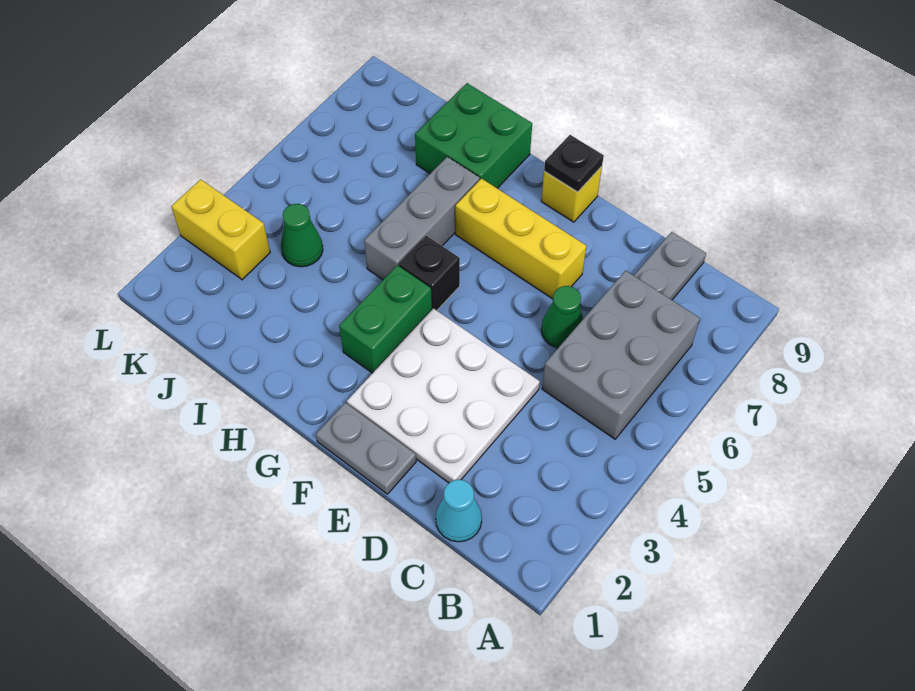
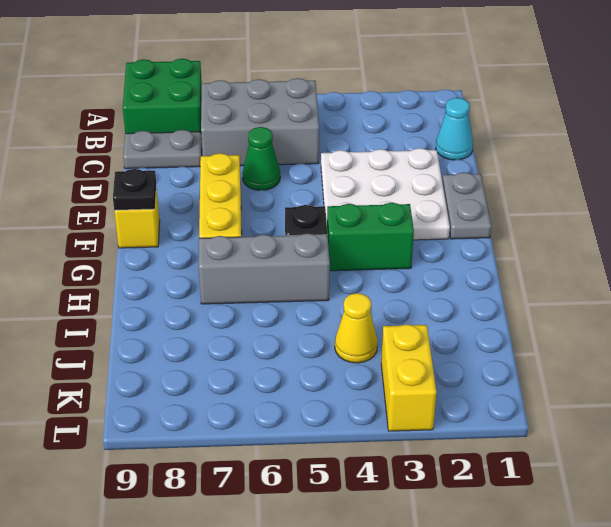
green 2x2 brick [415,83,532,188] -> green 2x2 brick moved to [123,59,202,139]
green 1x1 cone [281,204,323,267] -> yellow 1x1 cone [335,293,378,363]

